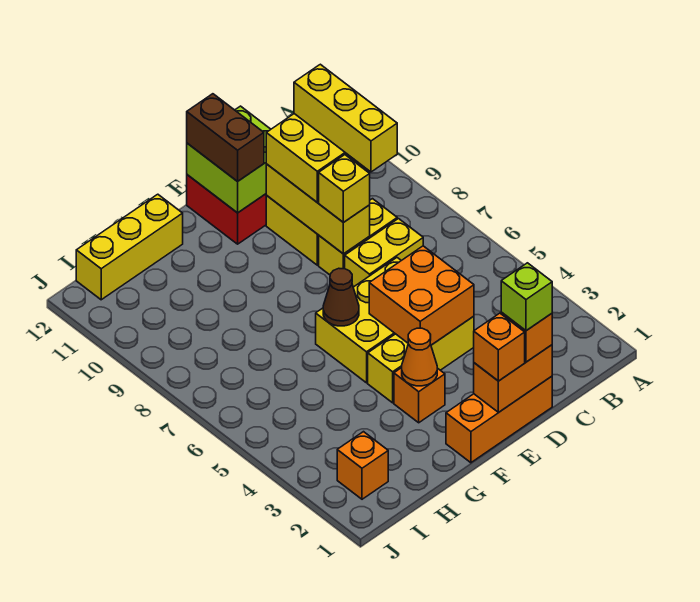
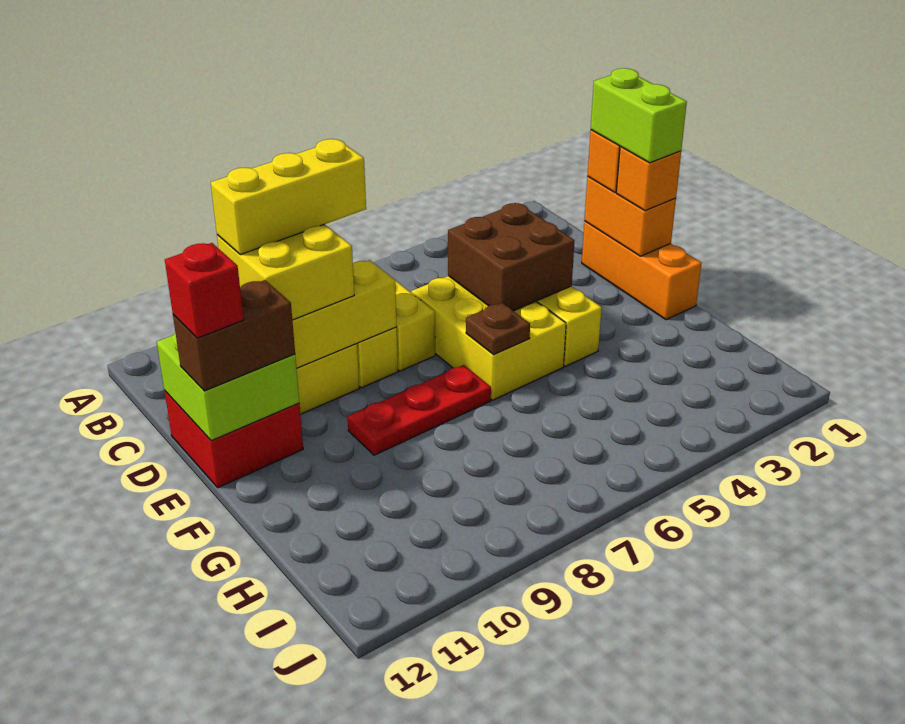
lime 1x1 brick [501,263,552,331] -> lime 1x2 brick [591,68,687,163]
orange 2x2 brick [369,246,474,345] -> brown 2x2 brick [448,203,575,311]
yellow 1x1 brick [319,155,370,223] -> none
none -> red 1x1 brick [165,243,244,338]
orange 1x1 brick [394,368,445,423] -> none
orange 1x1 cone [402,328,437,386] -> none
brown 1x1 cone [323,268,359,326] -> brown 1x1 plate [466,303,530,355]
none -> red 1x3 plate [348,365,491,455]
yellow 1x3 brick [76,194,183,300] -> none
orange 1x1 brick [337,432,388,499] -> none

